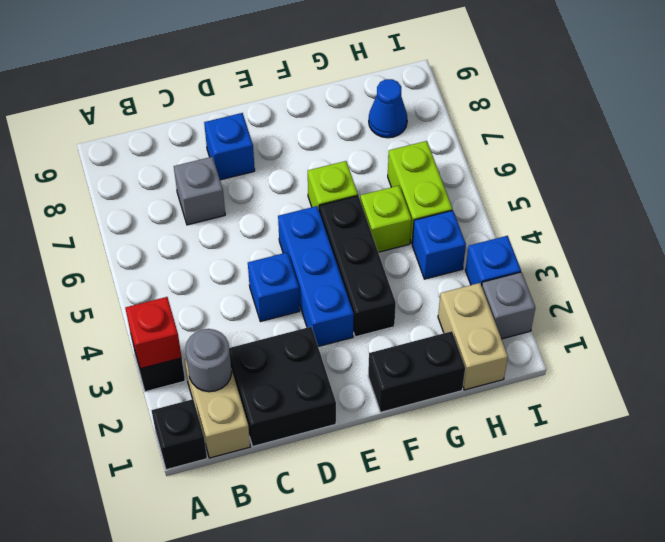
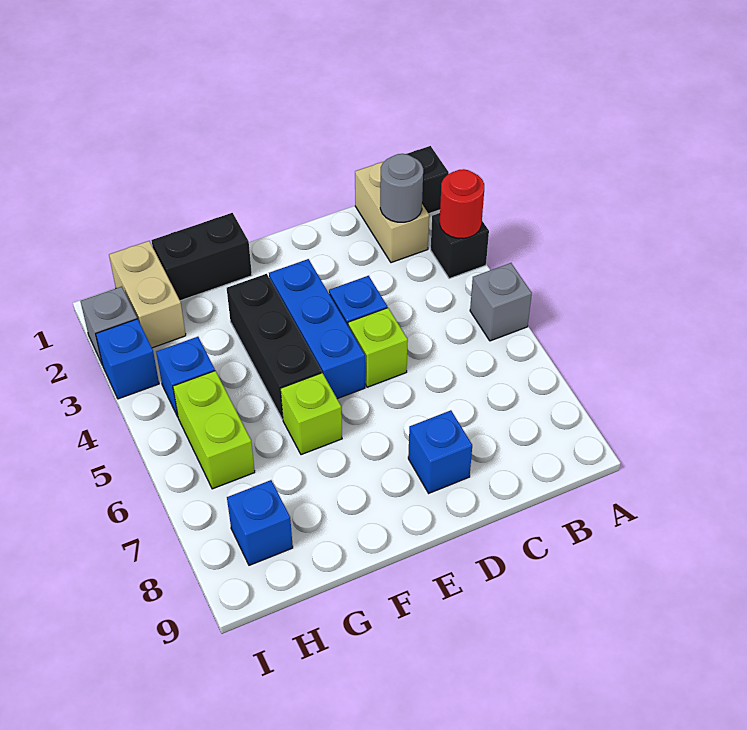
red 1x1 brick [125,297,182,369] -> red 1x1 round brick [440,169,484,238]
black 2x2 brick [229,327,336,446] -> none
grey 1x1 brick [174,157,225,225] -> grey 1x1 brick moved to [470,263,532,341]
lime 1x1 brick [360,186,411,252] -> lime 1x1 brick moved to [348,308,408,387]
blue 1x1 cone [369,79,407,138] -> blue 1x1 brick [227,480,293,565]

